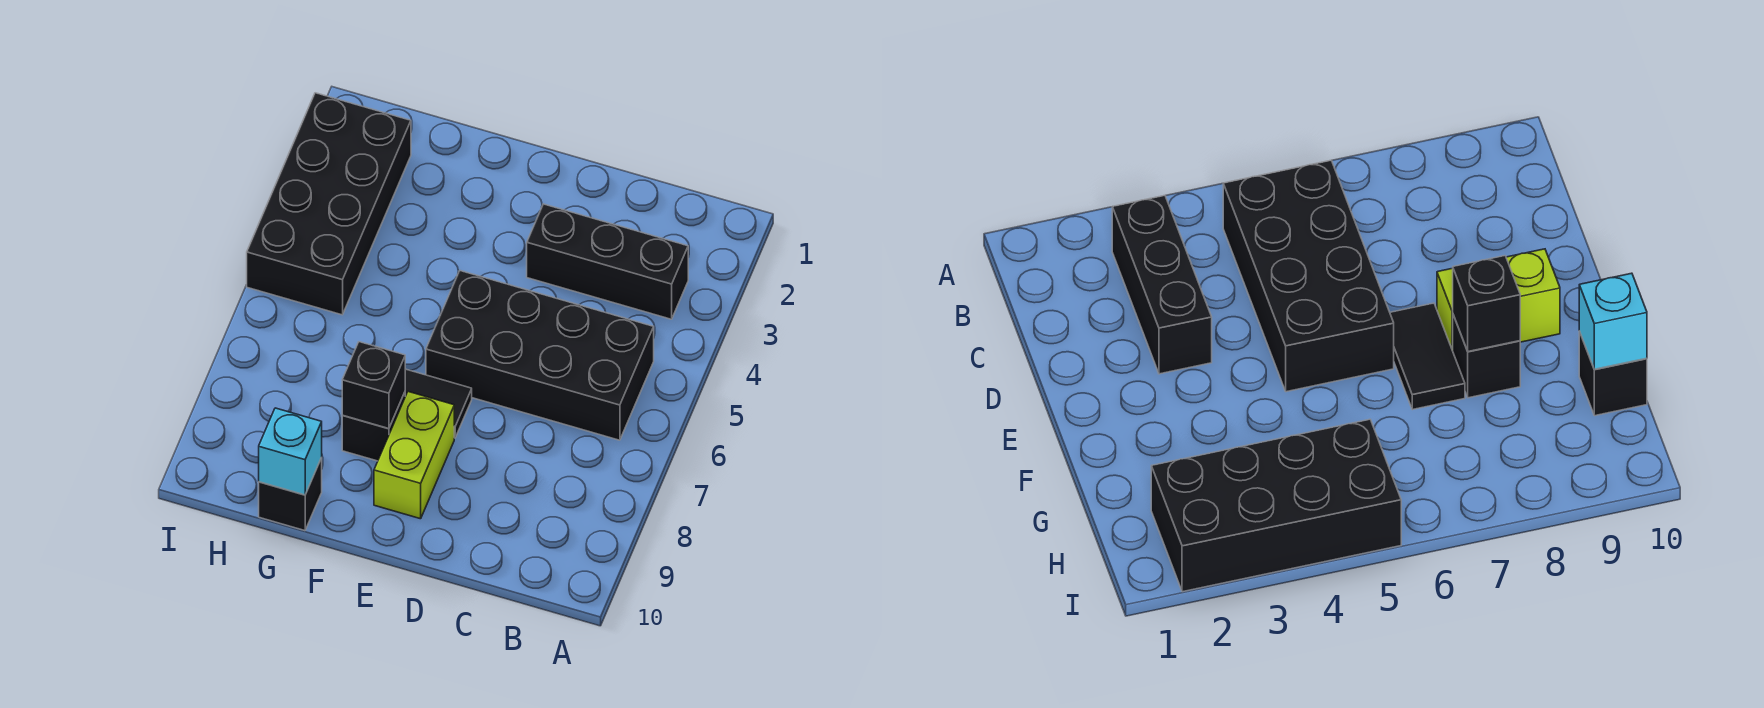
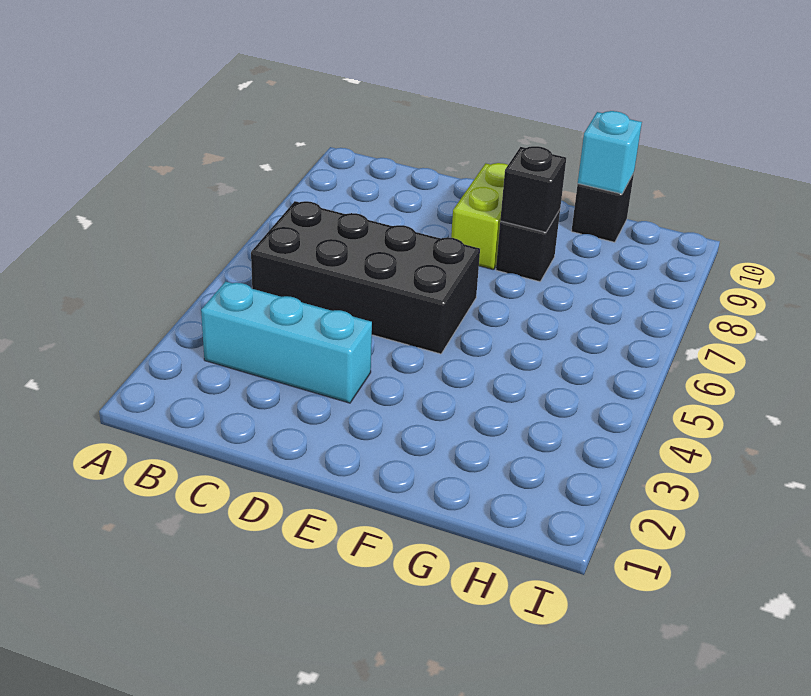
black 1x3 brick [527,204,688,319] -> cyan 1x3 brick [201,281,372,403]
black 1x2 tile [405,369,472,438] -> none
black 2x4 brick [247,93,411,315] -> none

